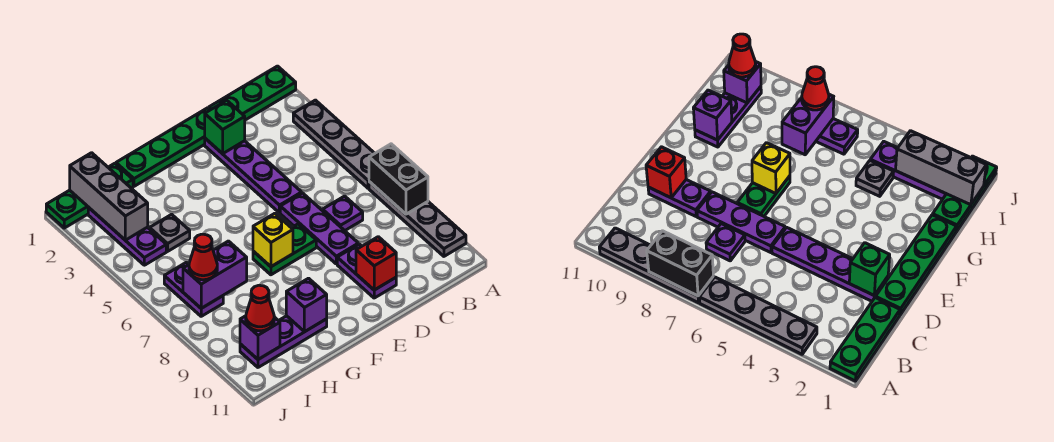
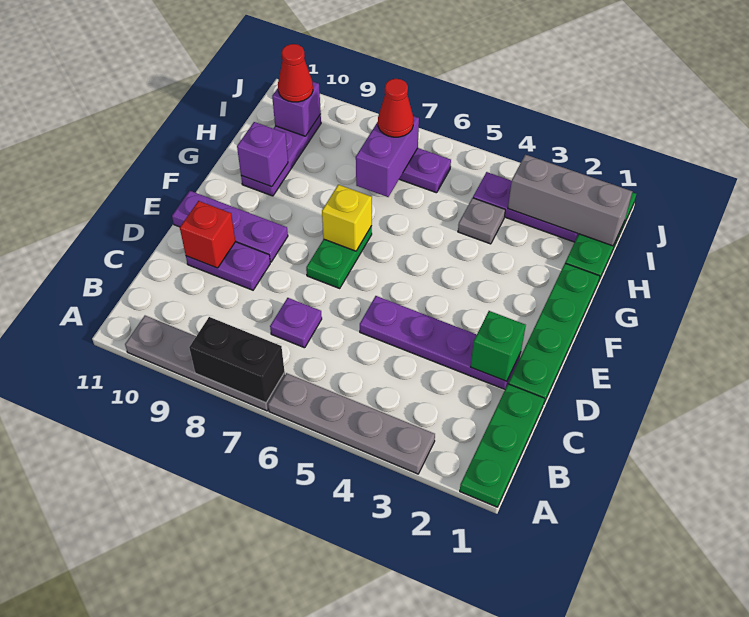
purple 1x3 plate [280,193,358,264] -> purple 1x3 plate moved to [172,191,288,262]

